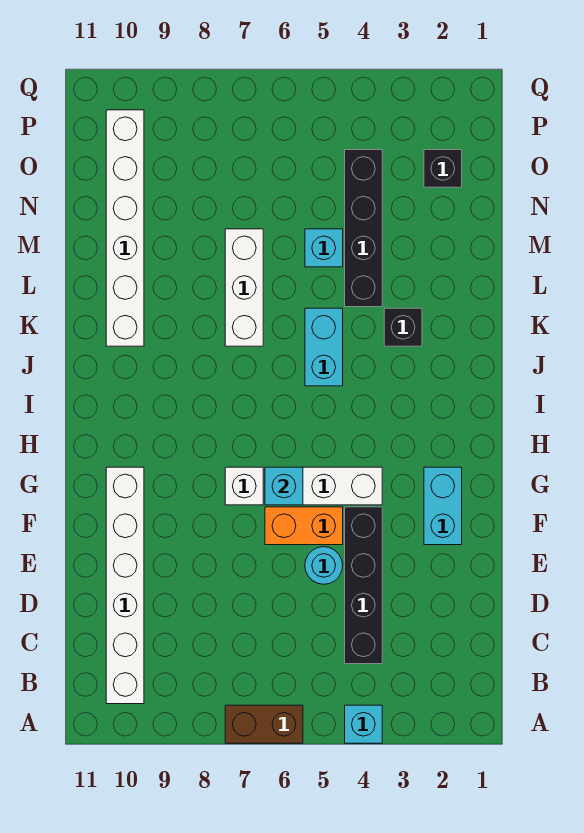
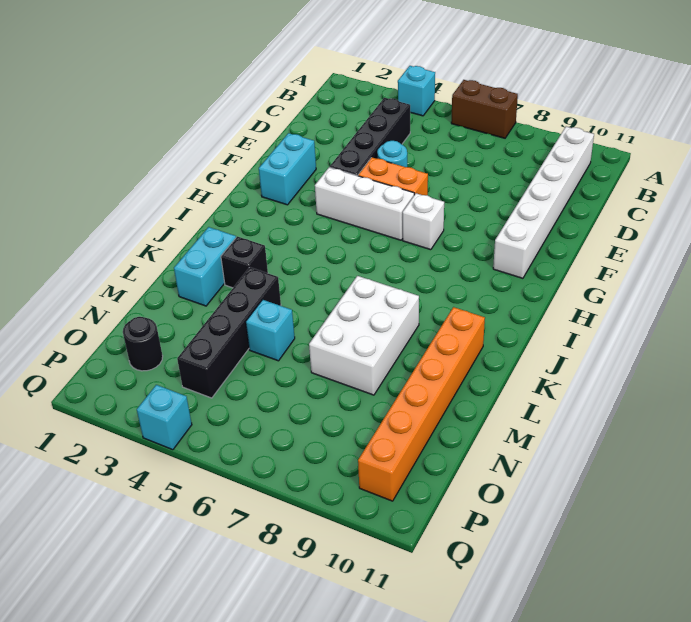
cyan 1x1 brick [265,467,303,505] -> cyan 1x1 brick moved to [137,385,192,450]
cyan 1x2 brick [305,308,343,386] -> cyan 1x2 brick moved to [174,227,236,306]
white 1x3 brick [225,229,263,346] -> white 2x3 brick [309,276,419,395]
white 1x6 brick [106,110,144,346] -> orange 1x6 brick [358,307,485,501]
black 1x1 brick [424,150,462,187] -> black 1x1 round brick [123,317,163,371]

